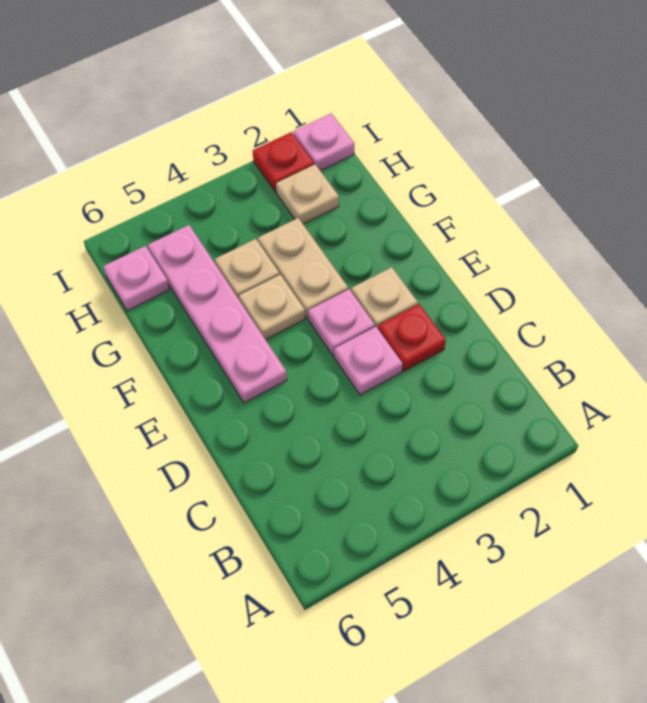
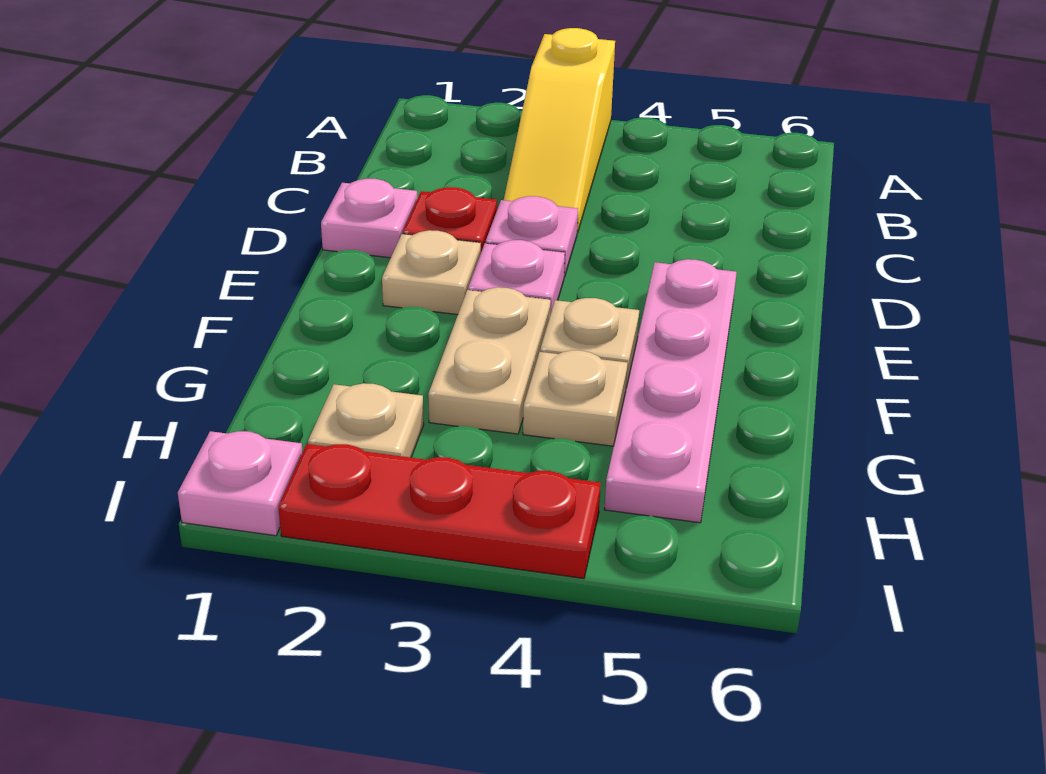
none -> yellow 1x3 slope [504,28,615,233]
pink 1x1 plate [103,246,169,311] -> pink 1x1 plate moved to [321,179,417,258]
red 1x1 plate [253,132,314,192] -> red 1x3 plate [278,444,601,578]

